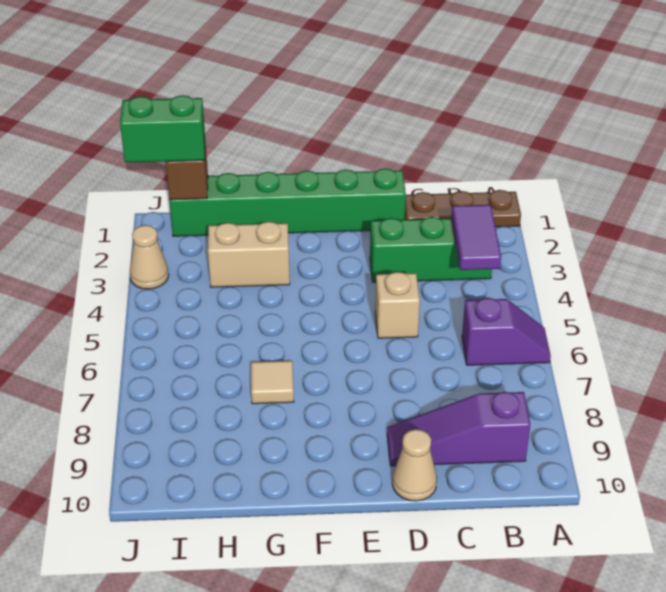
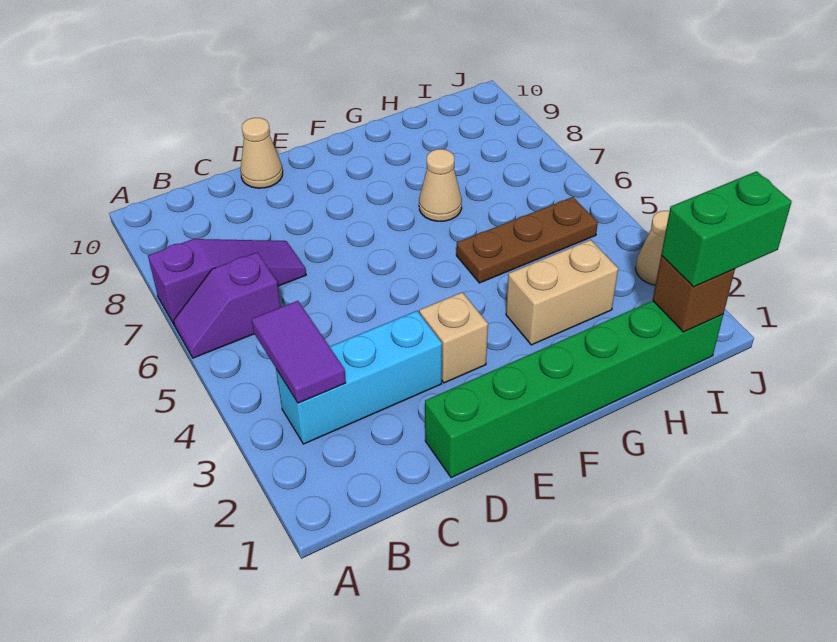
brown 1x3 plate [405,190,521,227] -> brown 1x3 plate moved to [456,197,598,283]
green 1x3 brick [370,217,492,282] -> cyan 1x3 brick [276,311,442,444]
purple 1x3 slope [387,392,530,466] -> purple 1x3 slope moved to [148,239,306,326]
tan 1x1 brick [375,272,420,338] -> tan 1x1 brick moved to [419,292,488,383]
tan 1x1 tile [251,361,294,404] -> tan 1x1 cone [419,149,462,221]

